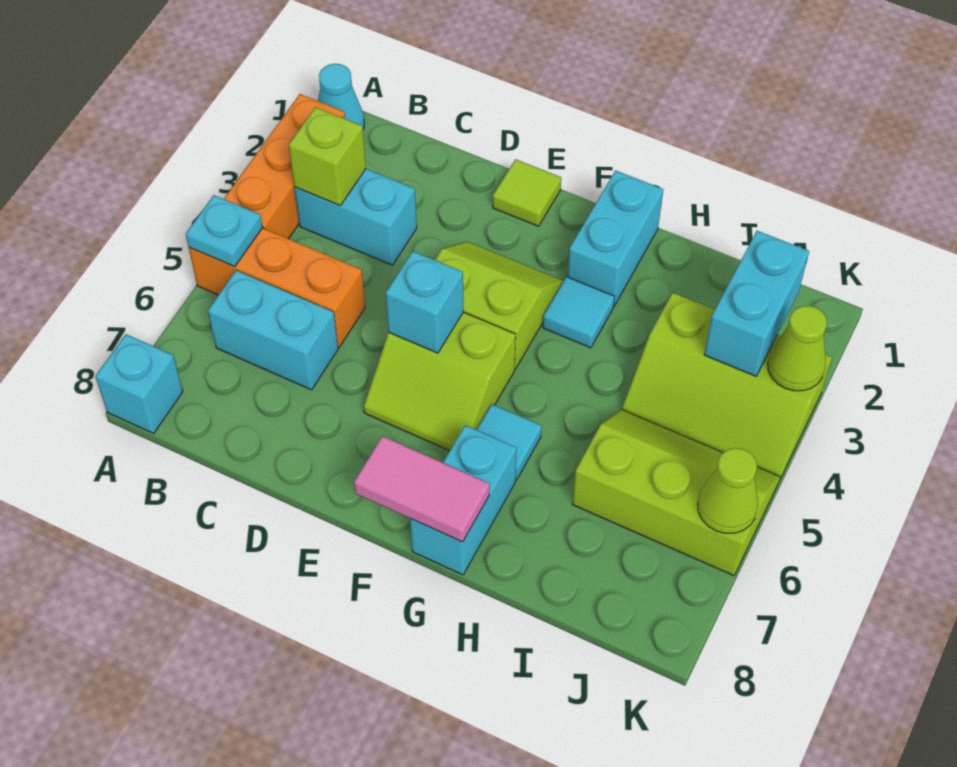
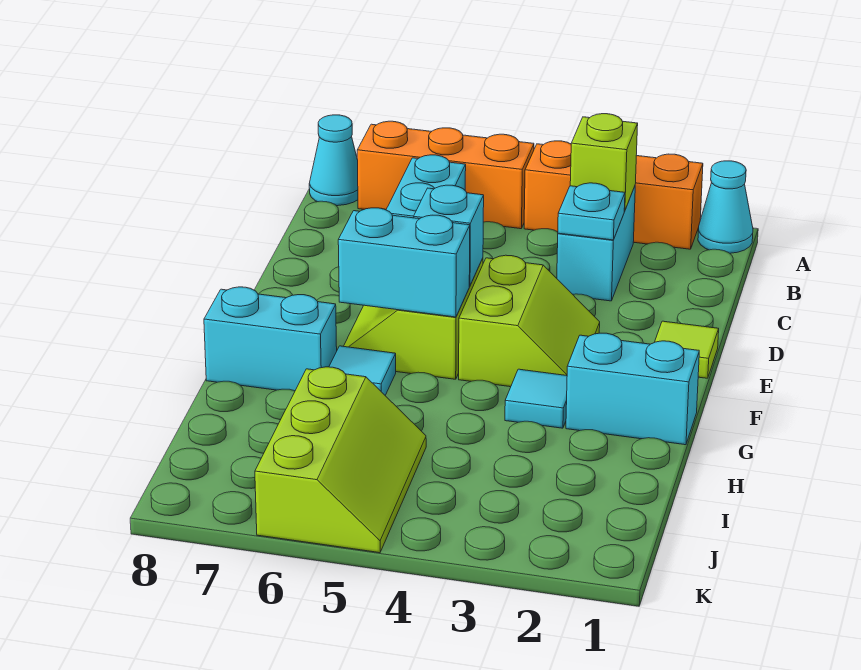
orange 1x3 brick [189,228,365,347] -> orange 1x3 brick turned to [357,121,534,229]
cyan 1x1 plate [186,195,262,267] -> cyan 1x1 plate moved to [558,183,625,240]
cyan 1x1 brick [95,334,183,433] -> cyan 1x1 cone [309,115,358,206]
pink 1x2 tile [354,436,490,542] -> none
lime 2x3 slope [622,293,832,481] -> none
cyan 1x2 brick [704,231,809,376] -> cyan 1x2 brick moved to [338,208,470,317]
lime 1x1 cone [768,306,827,391] -> none
lime 1x1 cone [698,448,758,533] -> none

